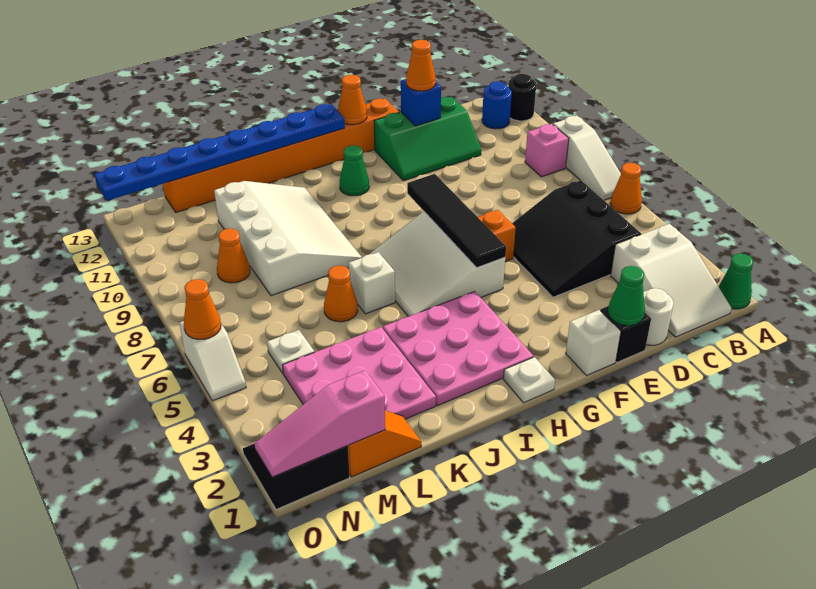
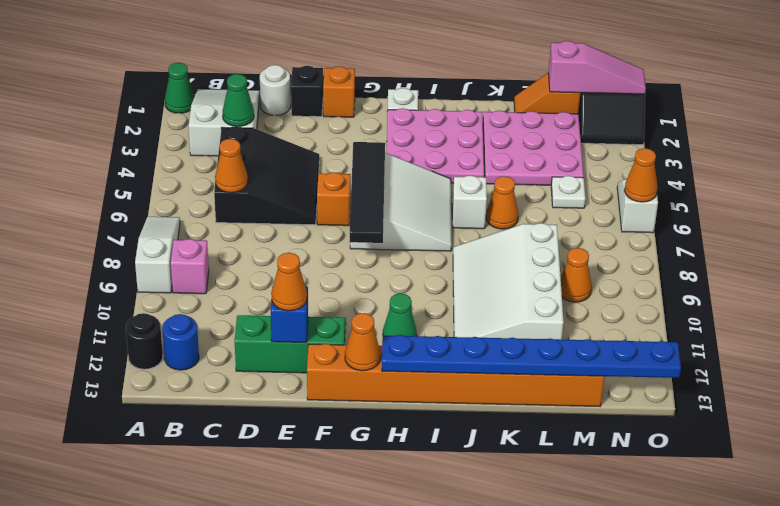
orange 1x1 cone [610,163,642,214] -> orange 1x1 cone moved to [215,139,248,193]
green 1x1 cone [608,266,645,326] -> green 1x1 cone moved to [223,74,254,126]
white 1x1 brick [566,310,621,375] -> orange 1x1 brick [323,66,355,117]

